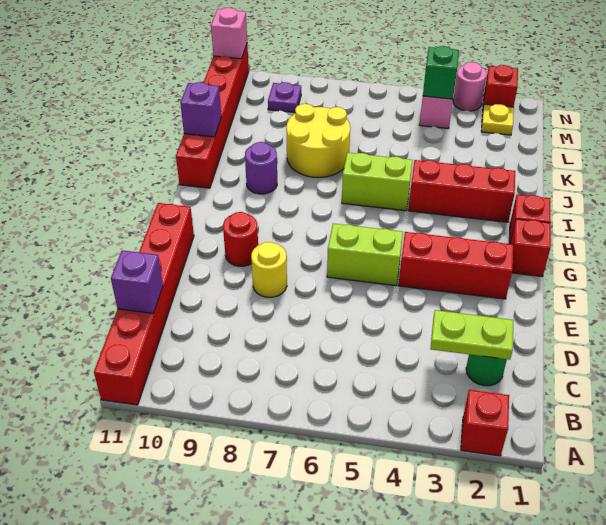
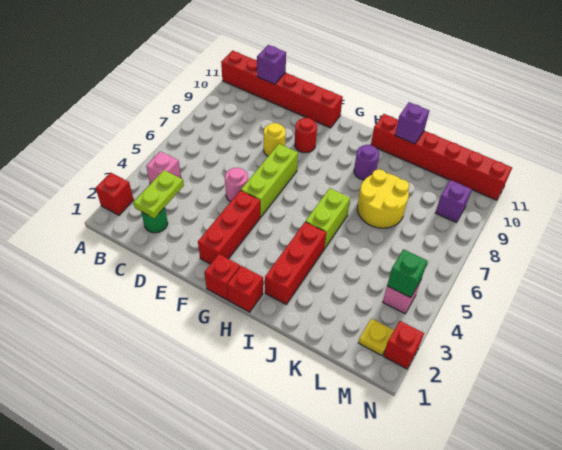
lime 1x2 brick [327,223,403,286] -> lime 1x3 brick [241,144,298,217]
purple 1x1 plate [268,82,301,113] -> purple 1x1 brick [435,180,472,223]
pink 1x1 round brick [453,62,487,111] -> pink 1x1 round brick moved to [225,168,248,202]
pink 1x1 brick [211,8,247,59] -> pink 1x1 brick moved to [146,151,181,184]

